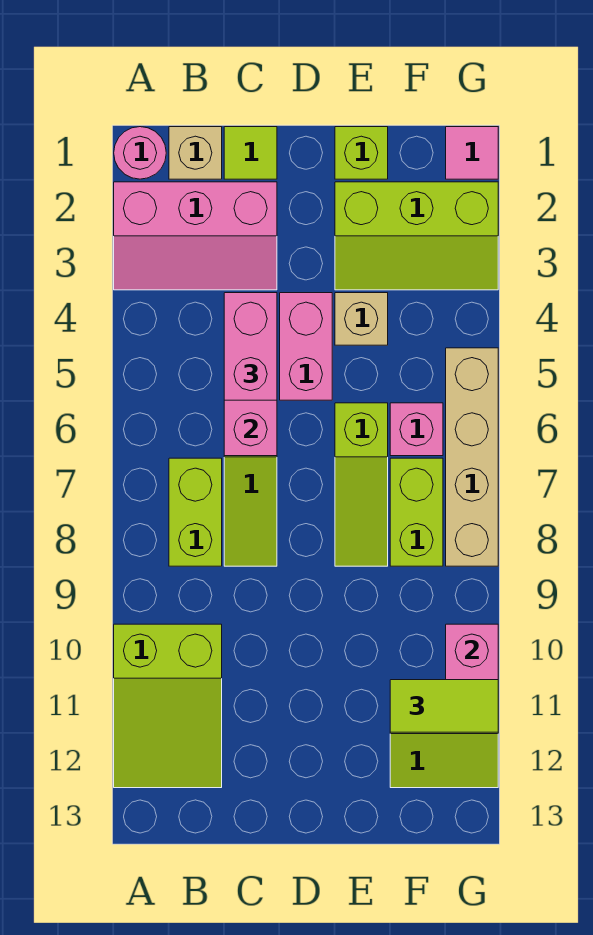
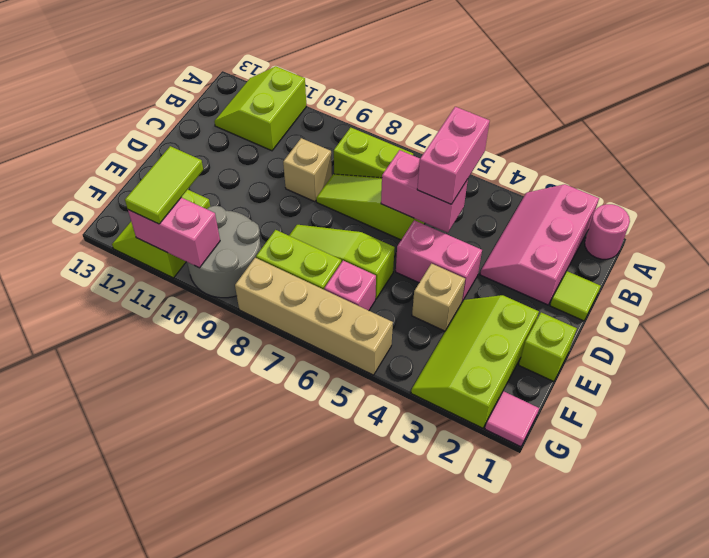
lime 2x3 slope [114,624,222,788] -> lime 2x2 slope [214,67,306,151]
tan 1x1 brick [169,127,222,179] -> tan 1x1 brick moved to [283,138,332,202]
pink 1x2 brick [224,293,277,400] -> pink 1x2 brick turned to [417,107,490,204]
none -> grey 2x2 round brick [187,206,261,298]

